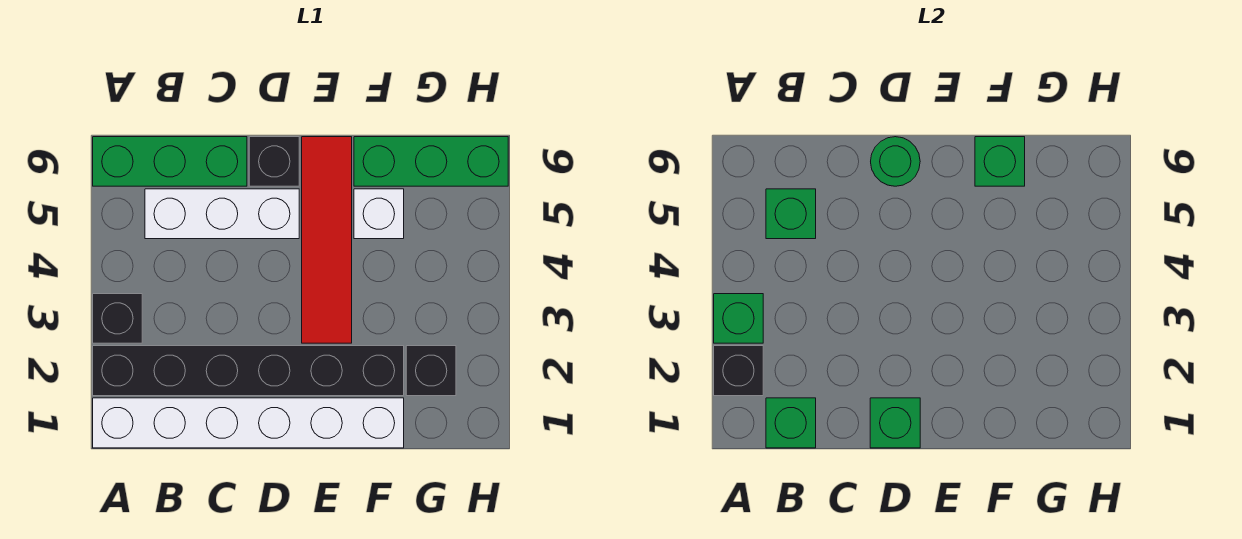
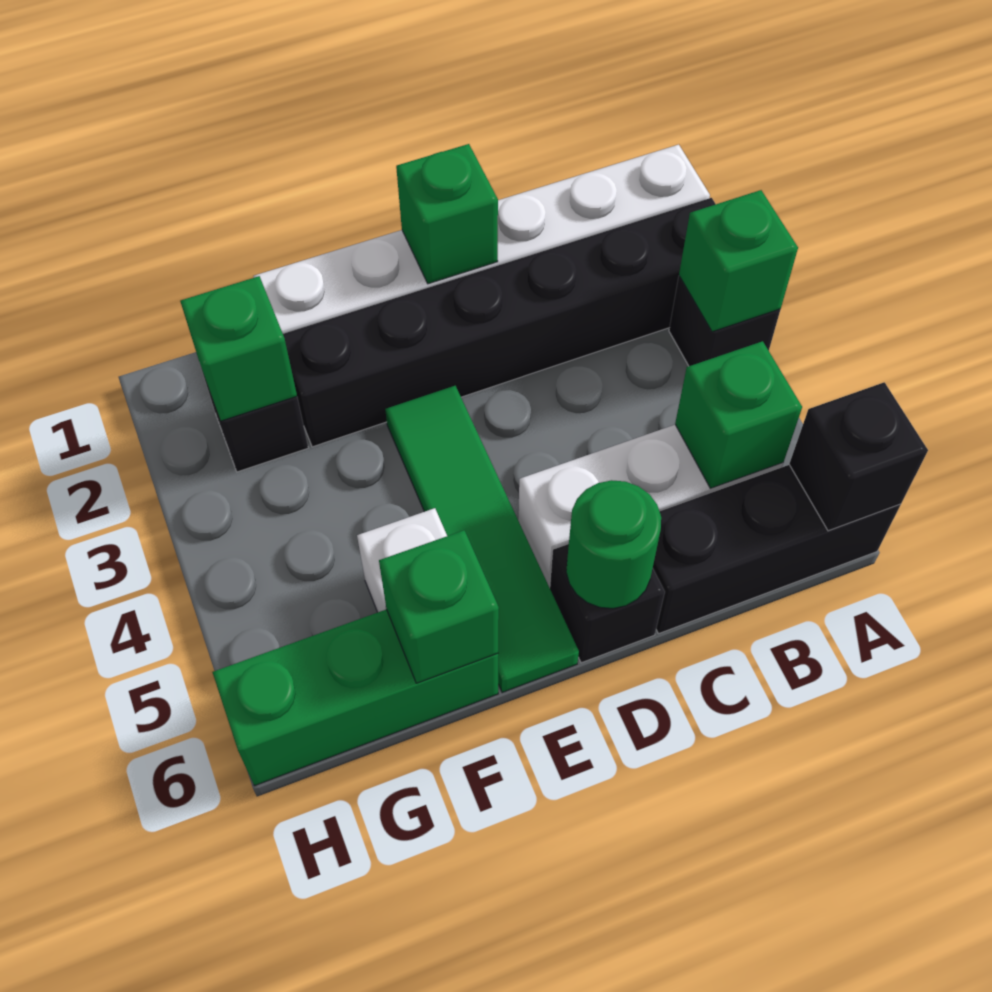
black 1x1 brick [714,346,763,396] -> black 1x1 brick moved to [789,382,928,531]
green 1x3 brick [93,137,247,186] -> black 1x3 brick [653,465,901,633]
green 1x1 brick [766,398,816,448] -> green 1x1 brick moved to [180,276,297,421]
red 1x4 tile [302,137,352,343] -> green 1x4 tile [385,386,579,693]

